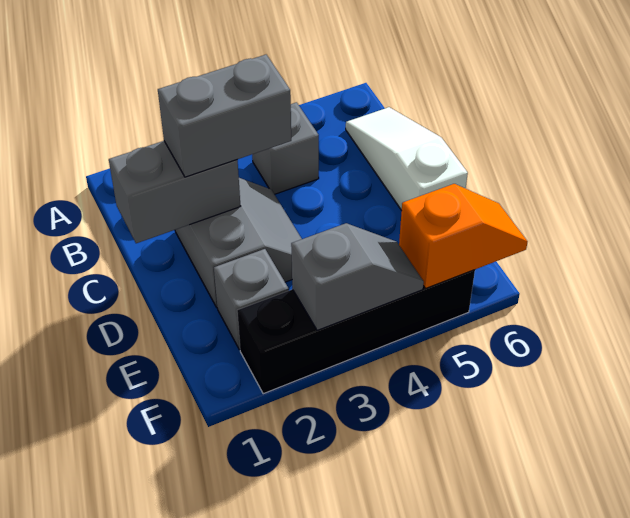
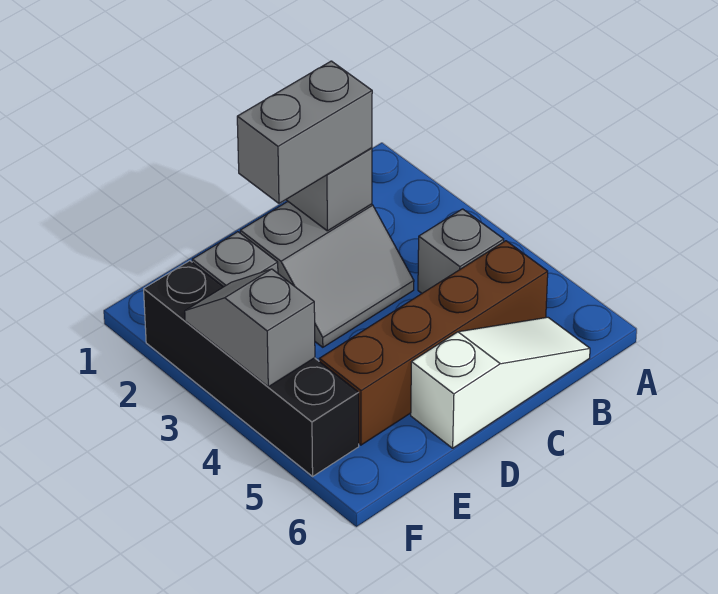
none -> brown 1x4 brick [319,241,548,445]
grey 1x2 brick [158,55,291,177] -> grey 1x2 brick turned to [237,61,372,203]
grey 1x2 slope [291,223,424,330] -> grey 1x2 slope turned to [185,269,315,387]
orange 1x2 slope [399,184,528,289] -> none

